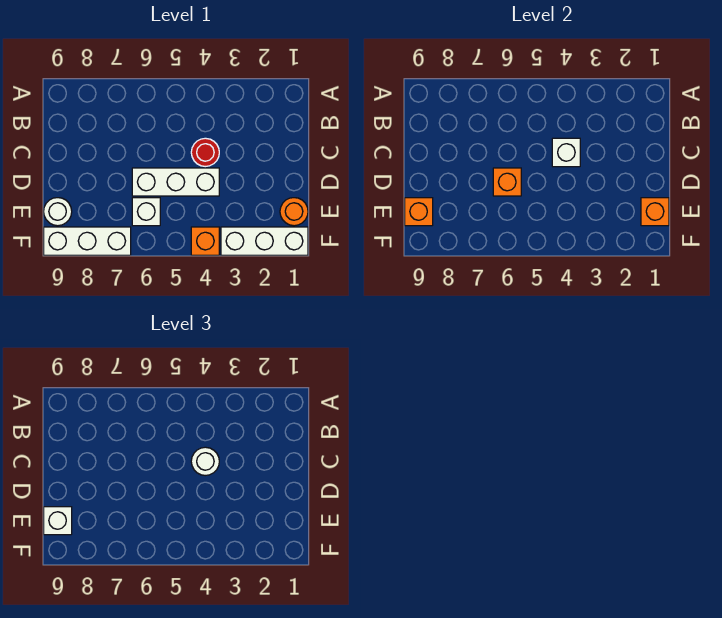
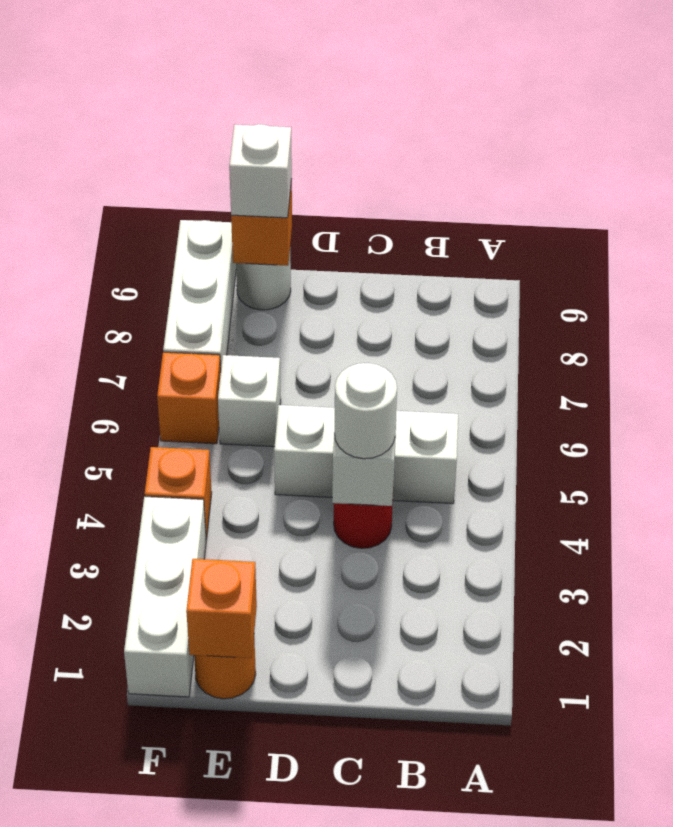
white 1x3 brick [132,168,219,196] -> white 1x3 brick turned to [274,405,458,504]
orange 1x1 brick [493,168,521,196] -> orange 1x1 brick moved to [157,352,221,444]

